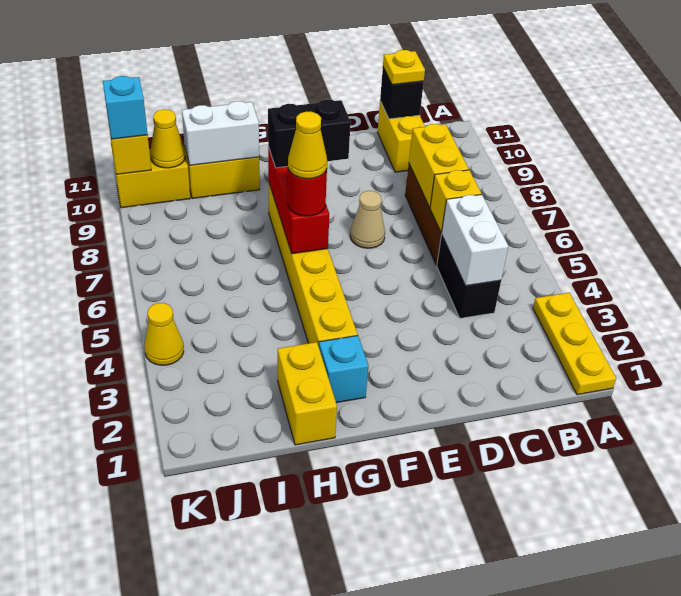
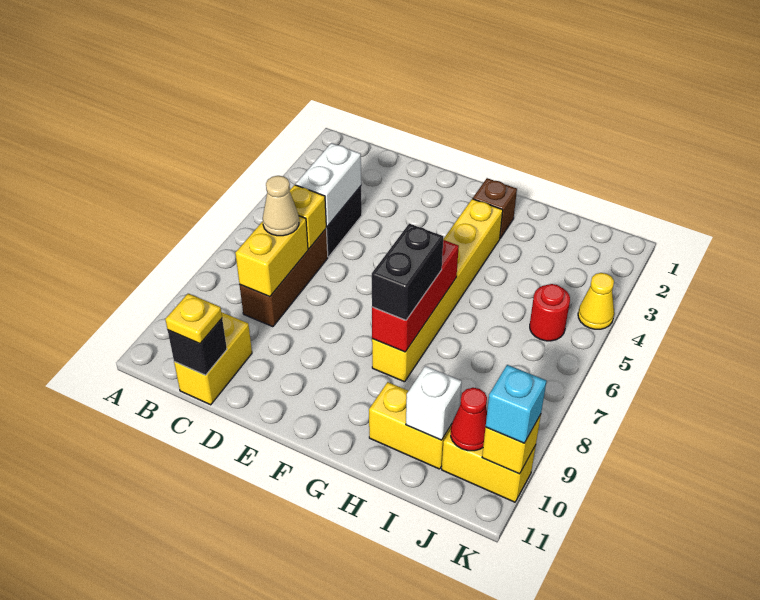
yellow 1x3 plate [533,293,616,395] -> none
tan 1x1 cone [350,191,385,248] -> tan 1x1 cone moved to [263,176,299,236]
black 1x2 brick [268,99,351,168] -> black 1x2 brick turned to [372,224,443,320]
cyan 1x1 brick [319,336,368,403] -> brown 1x1 brick [473,178,517,238]
red 1x1 round brick [288,169,327,216] -> red 1x1 round brick moved to [530,284,570,341]
yellow 1x1 cone [288,112,327,179] -> none
yellow 1x2 brick [278,342,337,445] -> none
white 1x2 brick [182,101,259,165] -> white 1x1 brick [406,366,462,440]
yellow 1x1 cone [150,109,185,168] -> red 1x1 cone [451,388,487,451]

